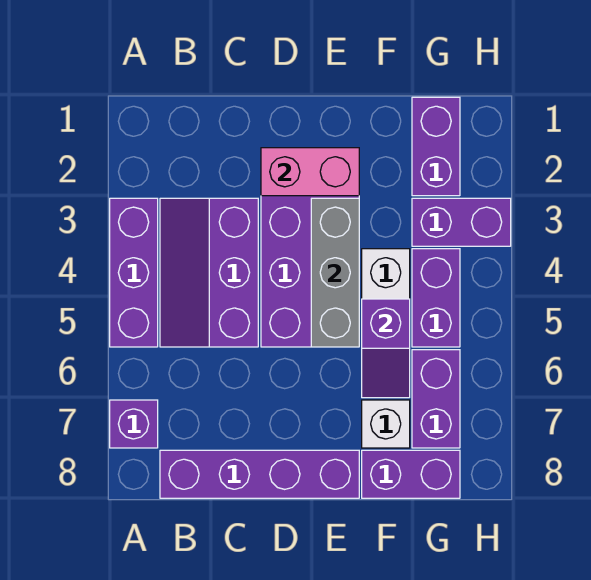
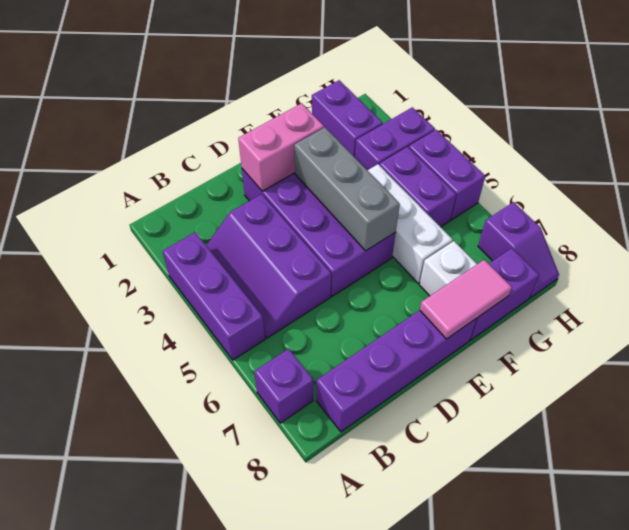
none -> pink 1x2 tile [420,260,512,339]
purple 1x2 slope [362,299,410,398] -> purple 1x2 slope moved to [478,202,559,298]
purple 1x2 brick [412,350,460,448] -> purple 1x2 brick moved to [409,130,485,220]

